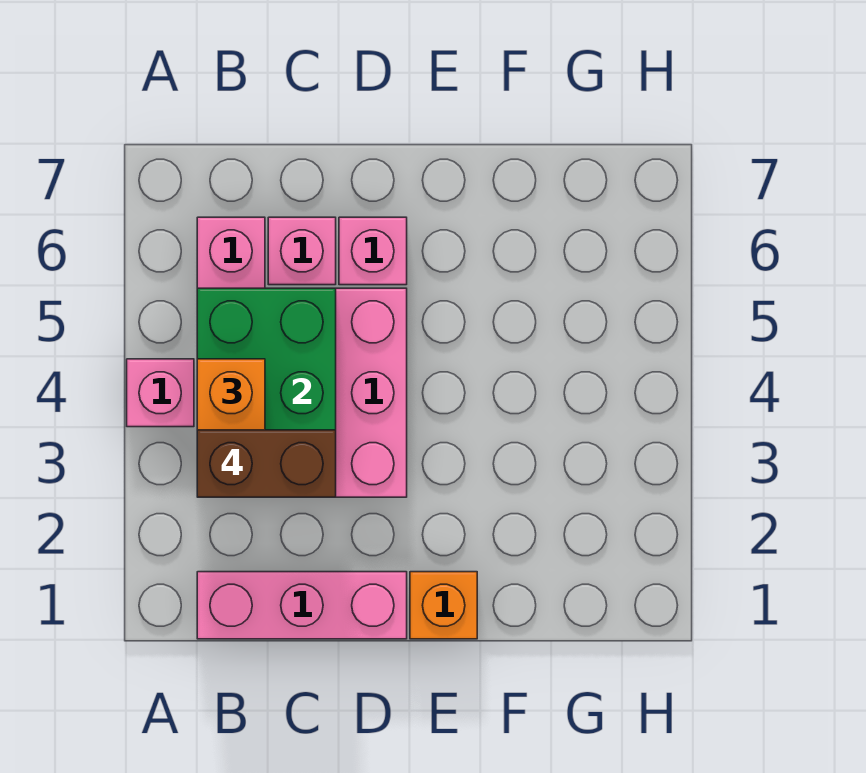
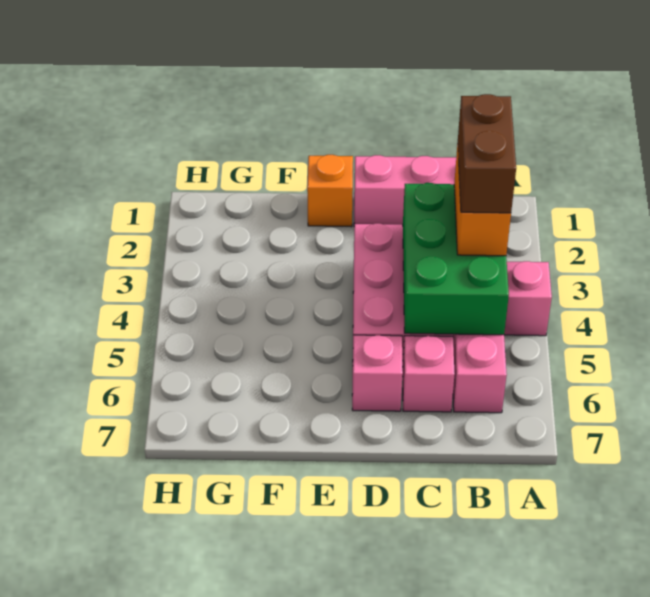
brown 1x2 brick [197,430,336,497] -> brown 1x2 brick turned to [458,94,516,213]

